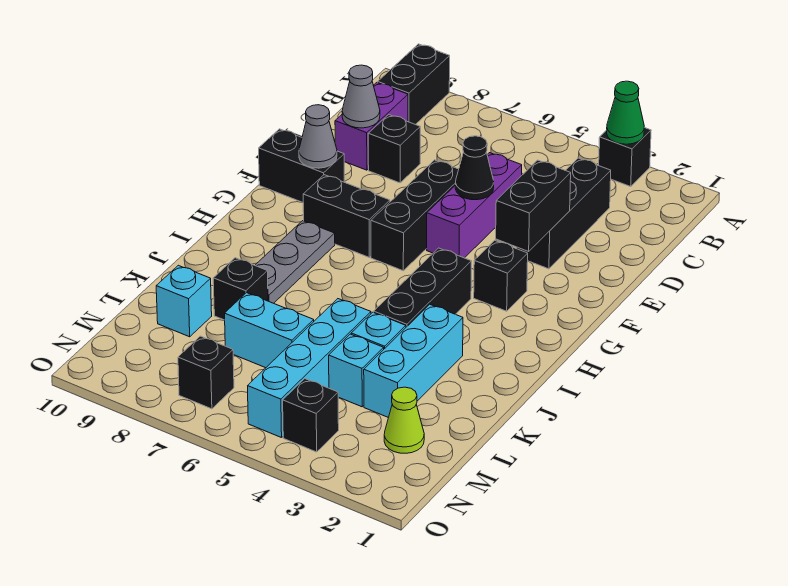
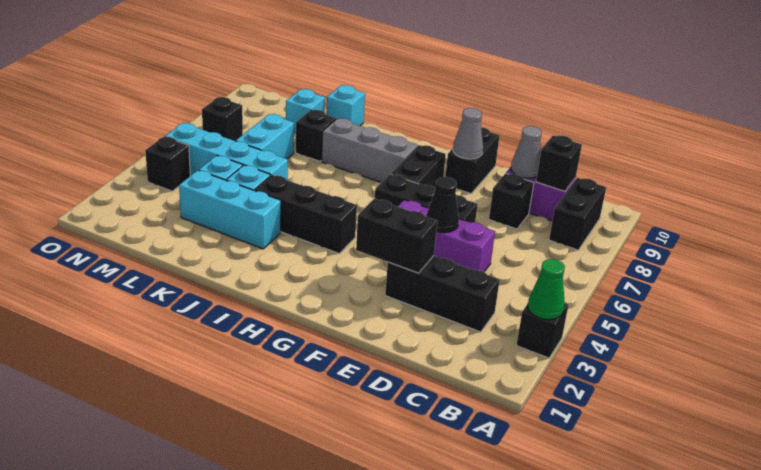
black 1x2 brick [378,44,450,125] -> black 1x2 brick turned to [549,178,606,250]
black 1x1 brick [474,240,528,311] -> black 1x1 brick moved to [536,136,582,191]
grey 1x3 plate [255,221,335,303] -> grey 1x3 brick [322,118,418,182]
none -> cyan 1x1 brick [326,85,365,126]
lime 1x1 cone [384,387,424,453] -> none

